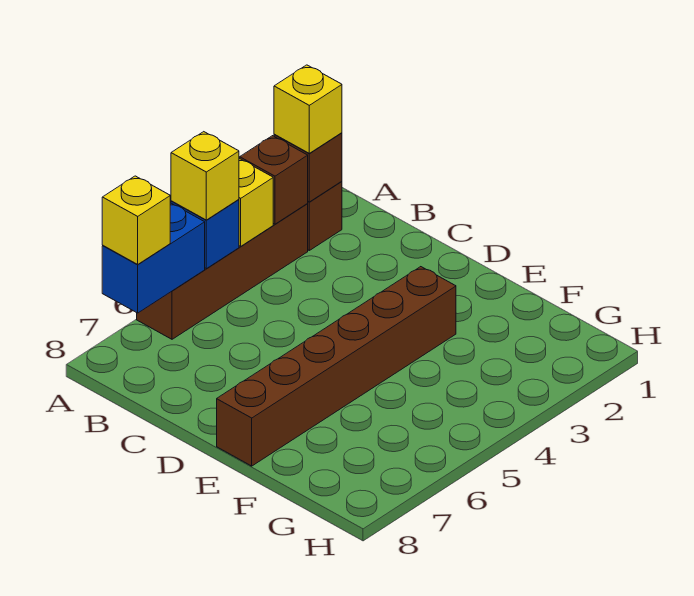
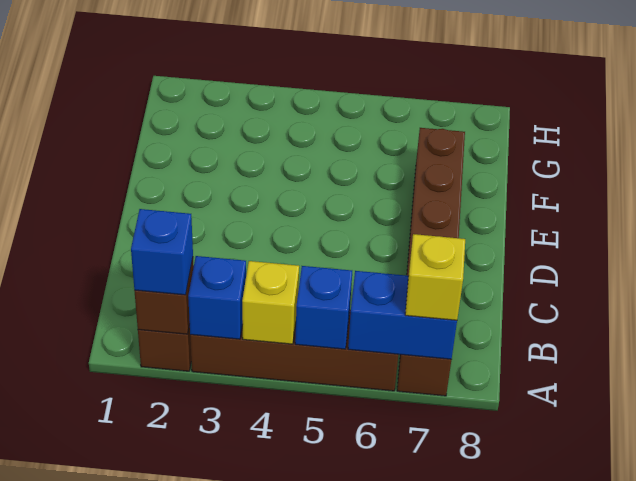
yellow 1x1 brick [274,65,342,153] -> blue 1x1 brick [131,209,193,295]
brown 1x1 brick [240,136,308,224] -> blue 1x1 brick [188,256,246,339]
yellow 1x1 brick [171,132,239,220] -> none
brown 1x6 brick [217,267,456,466] -> brown 1x6 brick turned to [397,128,465,396]

